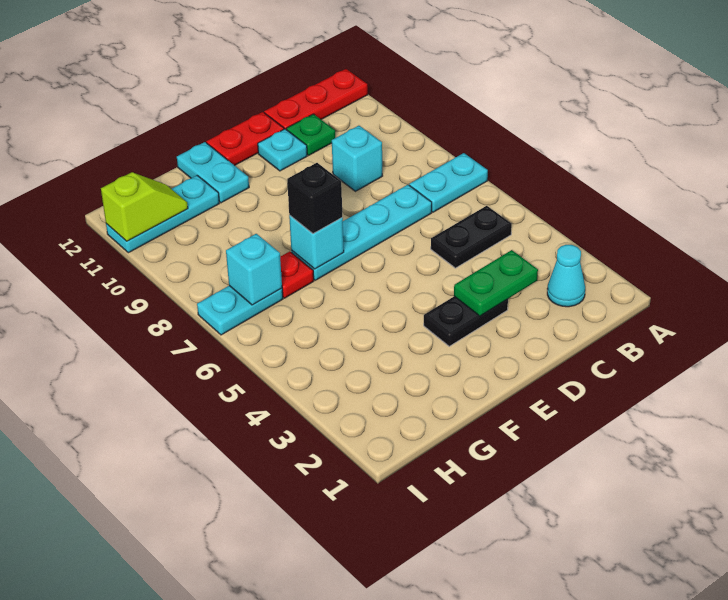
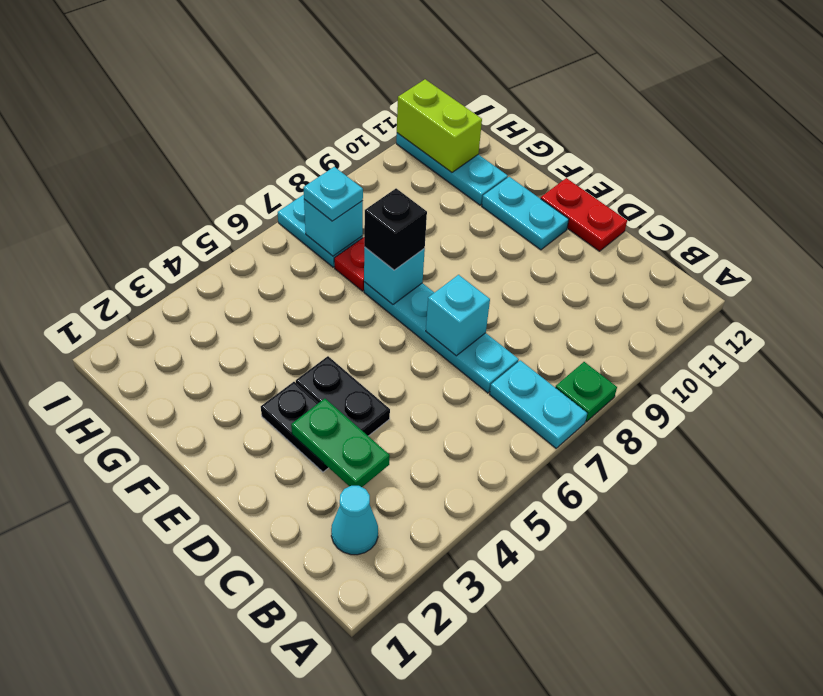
red 1x3 plate [264,69,368,130] -> none
black 1x2 plate [431,206,512,268] -> black 1x2 plate moved to [296,356,390,436]
cyan 1x1 brick [332,126,382,191] -> cyan 1x1 brick moved to [426,275,490,356]
green 1x1 plate [286,114,335,155] -> green 1x1 plate moved to [555,362,617,422]
cyan 1x1 plate [258,129,307,171] -> cyan 1x1 plate moved to [303,167,363,221]
cyan 1x2 plate [177,142,249,203] -> cyan 1x2 plate turned to [482,177,569,250]
lime 1x2 slope [101,172,188,241] -> lime 1x2 brick [397,79,482,172]

